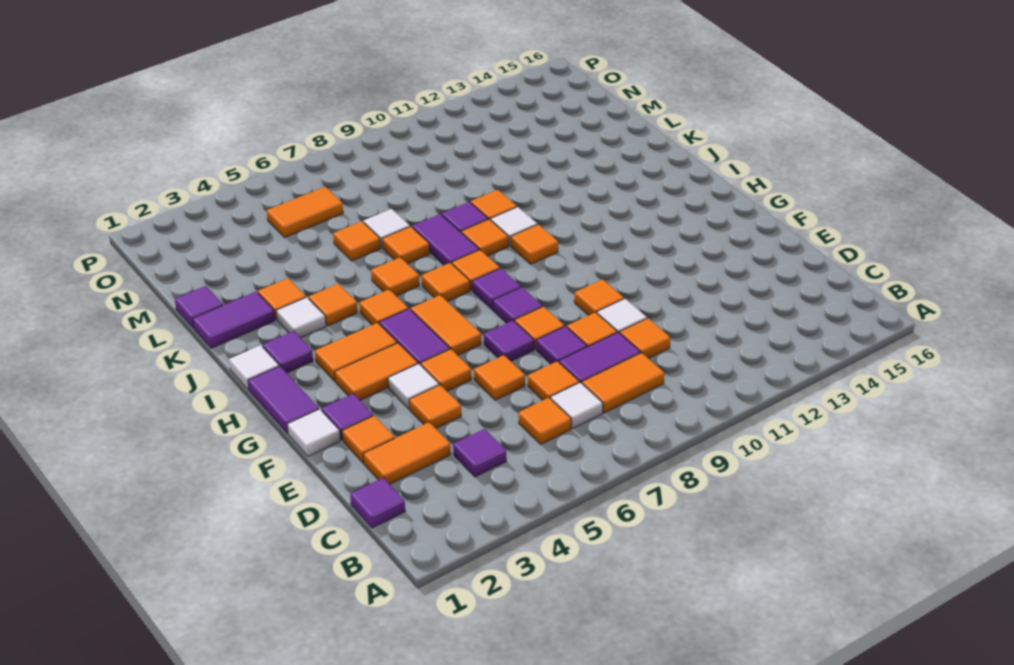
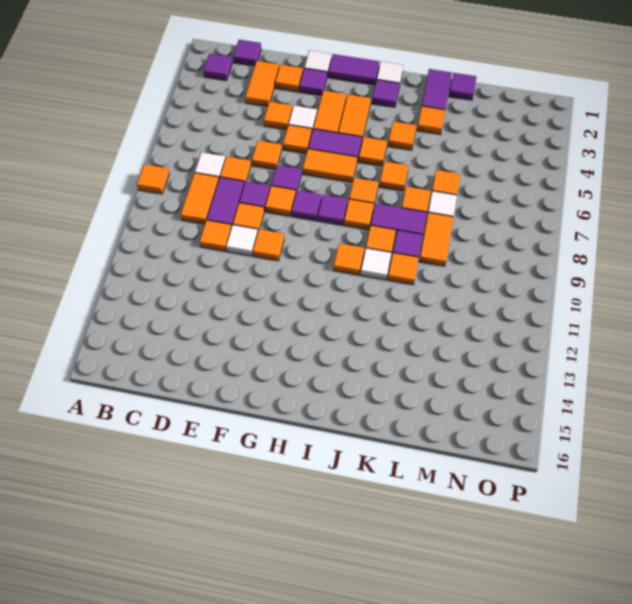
purple 1x1 tile [453,429,506,477] -> purple 1x1 tile moved to [203,53,232,81]
orange 1x1 tile [519,398,571,444] -> orange 1x1 tile moved to [137,164,169,194]
white 1x1 tile [276,297,326,338] -> none
orange 1x2 tile [267,187,343,238] -> orange 1x2 tile moved to [419,213,453,266]

